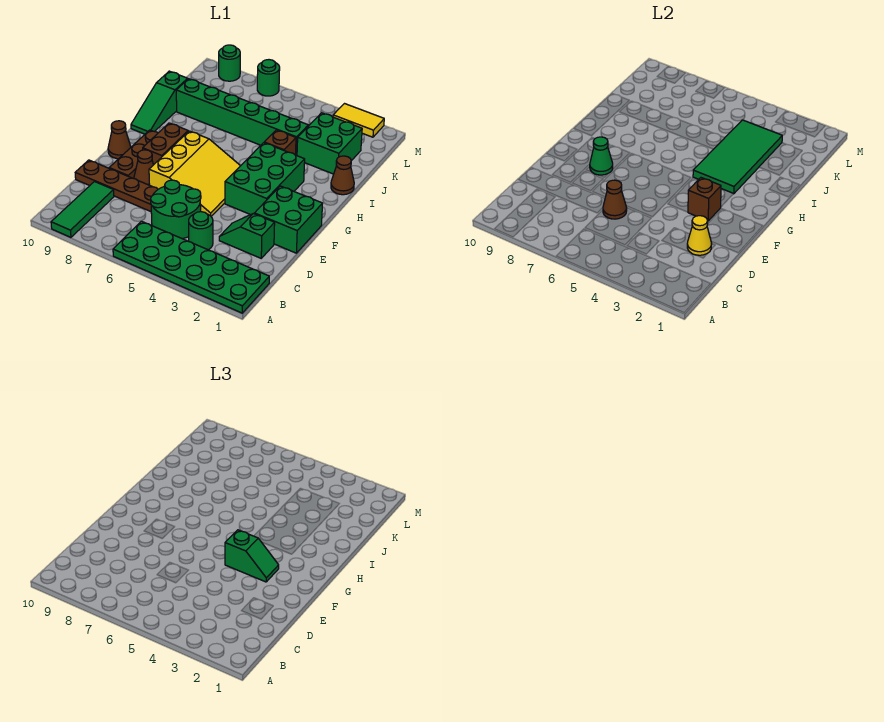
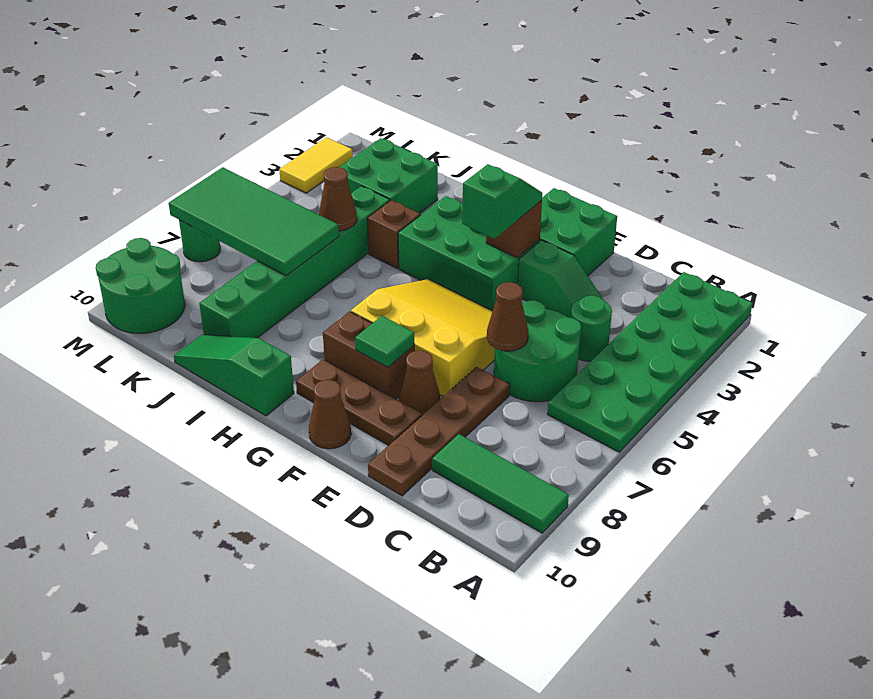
green 1x2 slope [219,214,275,258] -> green 1x2 slope turned to [518,240,603,318]
yellow 1x1 cone [687,216,712,255] -> none
green 1x1 cone [590,137,613,175] -> green 1x1 tile [355,316,414,367]
green 2x4 tile [693,120,782,194] -> green 2x4 tile moved to [169,167,339,276]
green 1x3 slope [131,71,188,134] -> green 1x3 slope turned to [174,335,294,416]
brown 1x1 cone [331,156,354,195] -> brown 1x1 cone moved to [319,167,357,231]
green 1x1 round brick [219,45,240,81] -> green 2x2 round brick [96,238,185,333]

